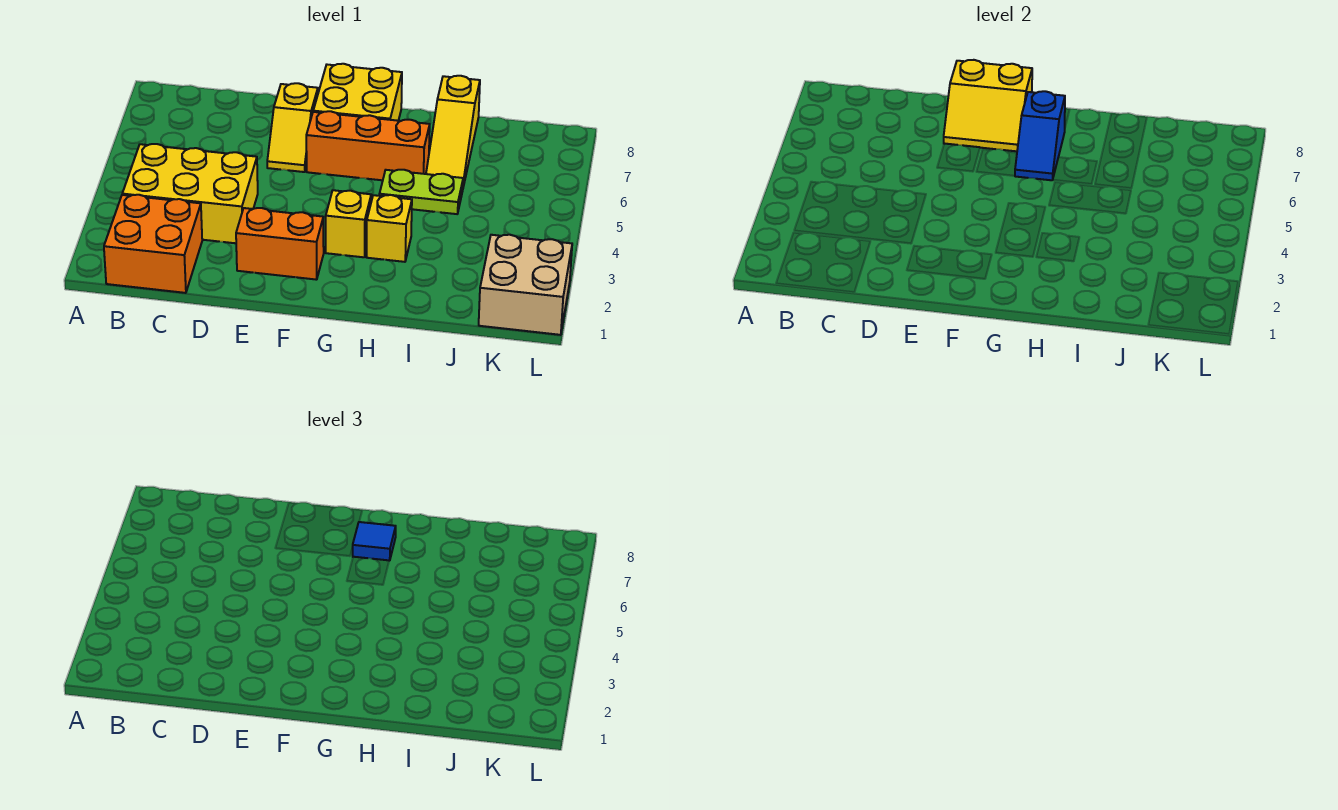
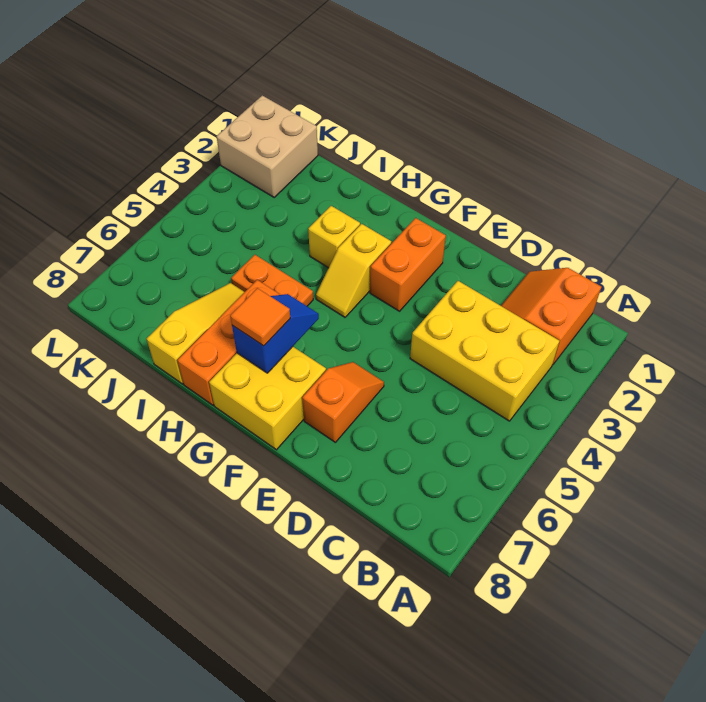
orange 2x2 brick [104,195,202,293] -> orange 2x2 slope [501,268,601,365]
orange 1x2 brick [236,208,324,280] -> orange 1x2 brick turned to [370,218,446,311]
yellow 1x2 slope [267,83,318,172] -> orange 1x2 slope [302,362,384,442]
yellow 2x2 slope [944,60,1032,151] -> none
orange 1x3 brick [306,111,430,180] -> orange 1x3 brick turned to [177,280,280,405]
blue 1x1 tile [352,522,396,561] -> orange 1x1 tile [230,288,290,346]
lime 1x2 plate [379,170,463,214] -> orange 1x2 plate [231,255,313,306]

